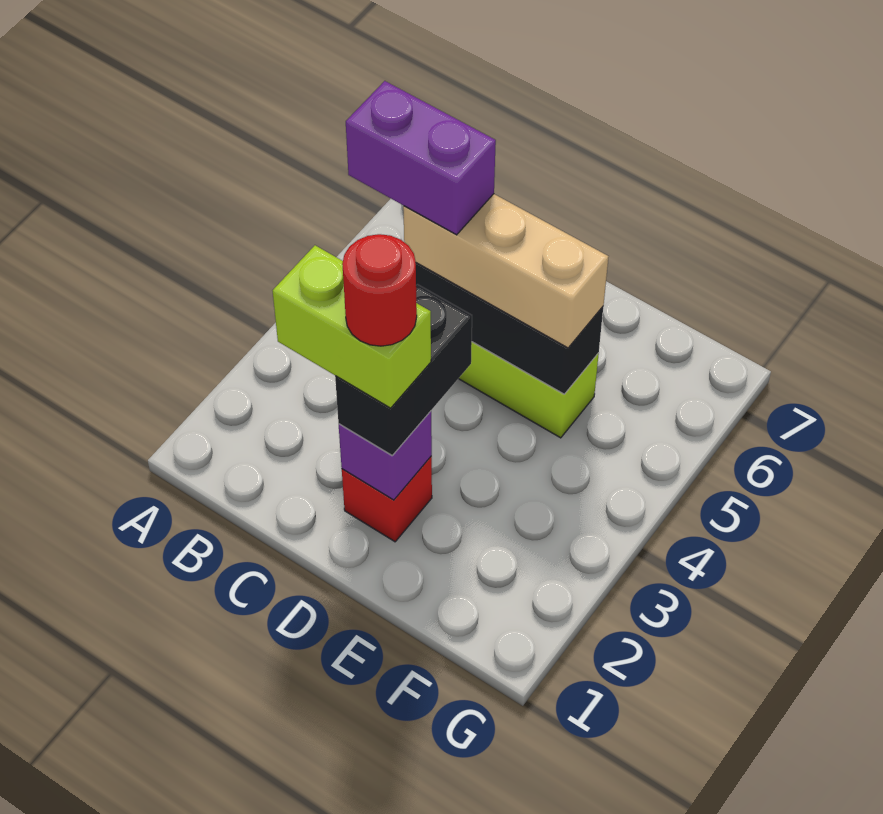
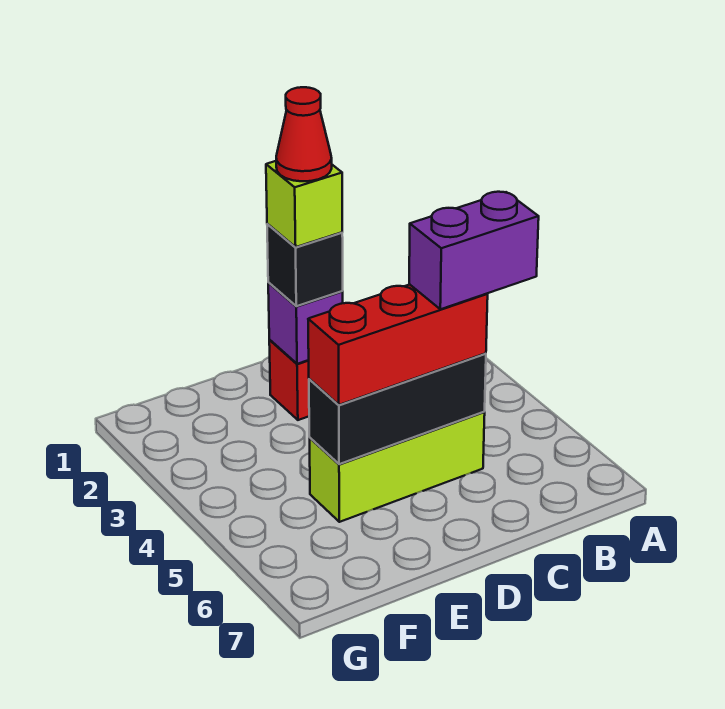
lime 1x2 brick [273,245,431,408] -> lime 1x1 brick [266,161,342,247]
tan 1x3 brick [403,194,609,348] -> red 1x3 brick [308,284,488,405]
black 1x2 brick [335,284,472,456] -> black 1x1 brick [267,224,343,306]
red 1x1 round brick [342,234,417,346] -> red 1x1 cone [276,87,332,181]

